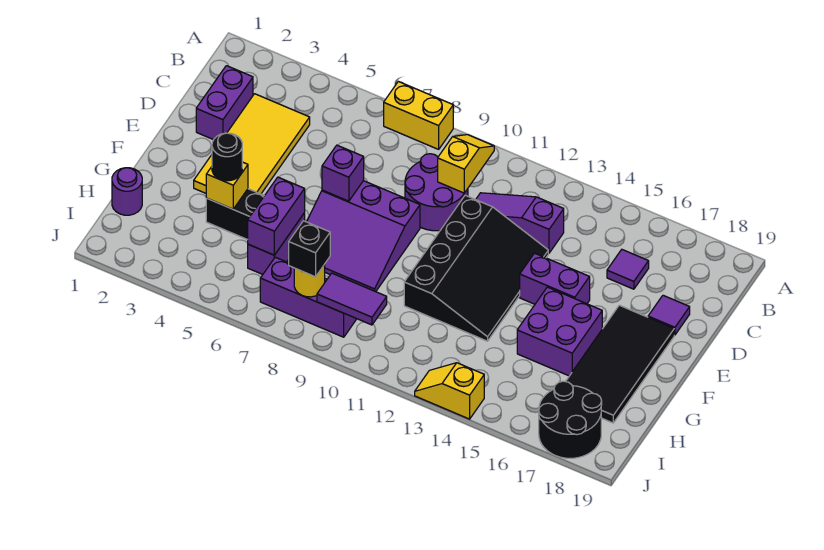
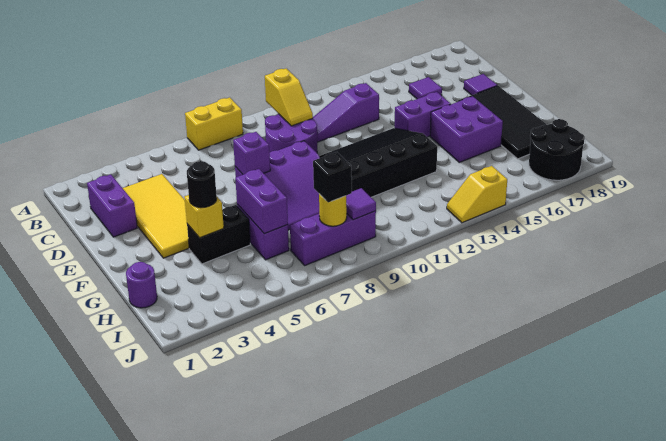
yellow 1x2 slope [438,135,494,193] -> yellow 1x2 slope turned to [265,68,313,126]
black 3x4 slope [404,195,548,341] -> black 3x4 slope turned to [319,128,437,197]
purple 1x2 tile [317,273,387,325] -> purple 1x1 tile [346,188,376,220]

